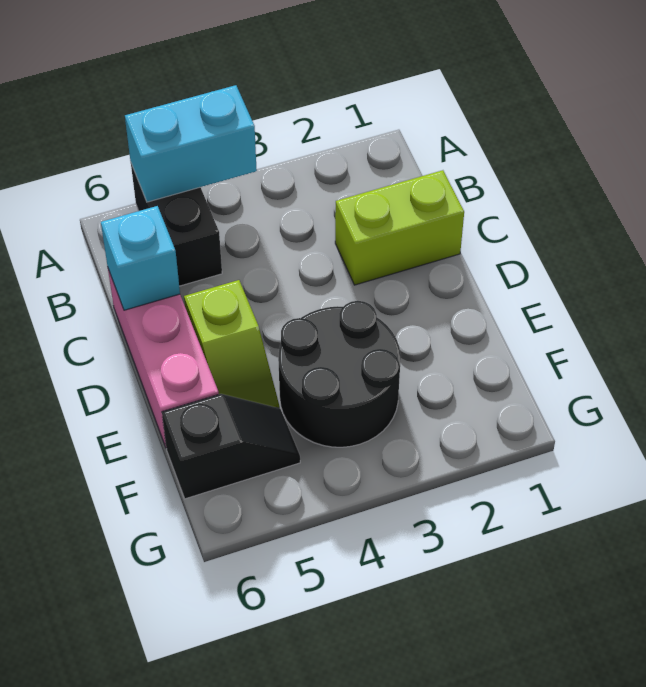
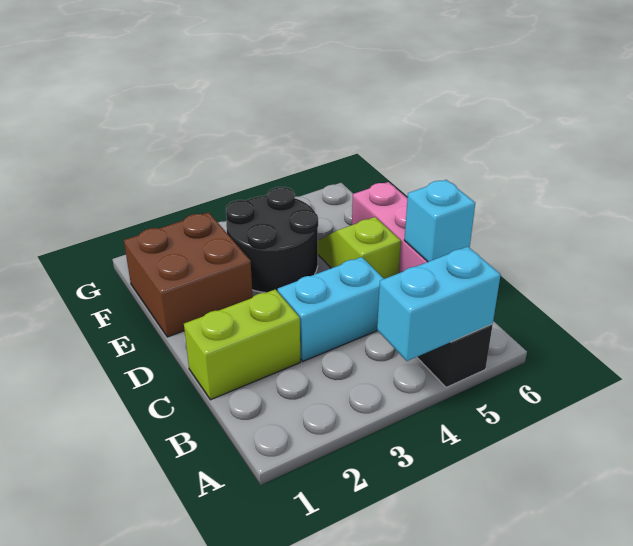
none -> cyan 1x2 brick [278,257,384,361]
none -> brown 2x2 brick [124,212,253,337]
black 1x2 slope [162,394,300,499] -> none

